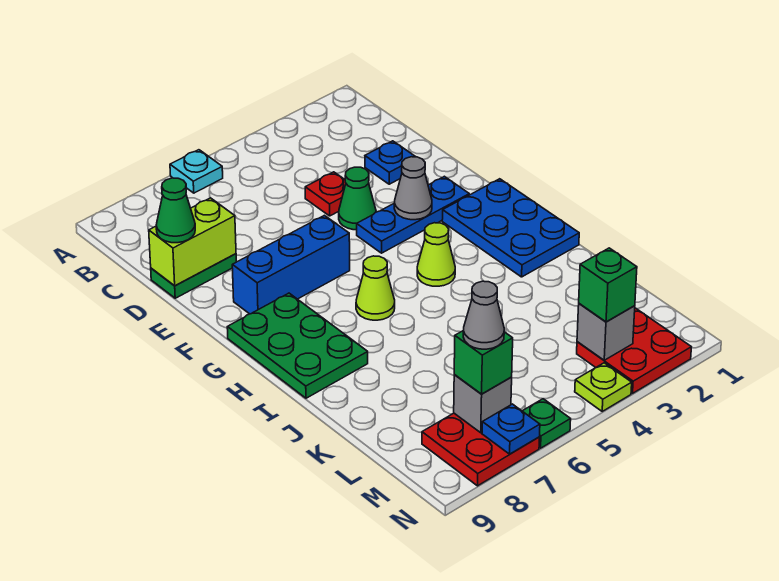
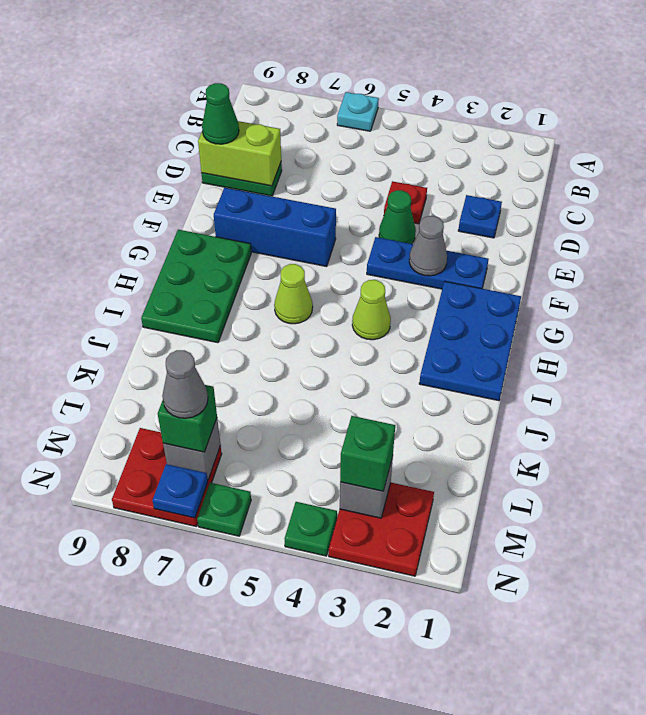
lime 1x1 plate [575,363,632,411] -> green 1x1 plate [285,502,337,556]

